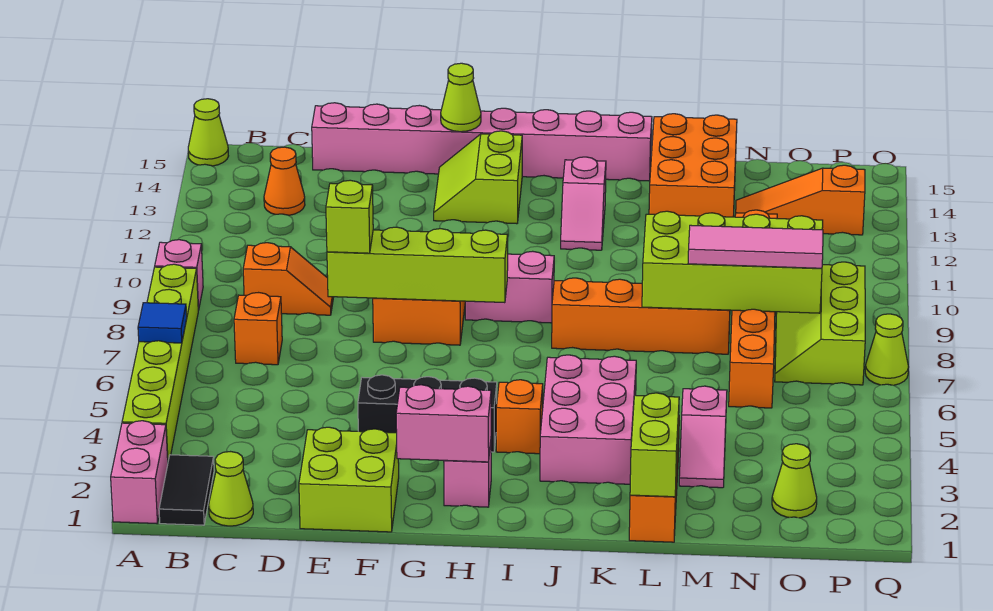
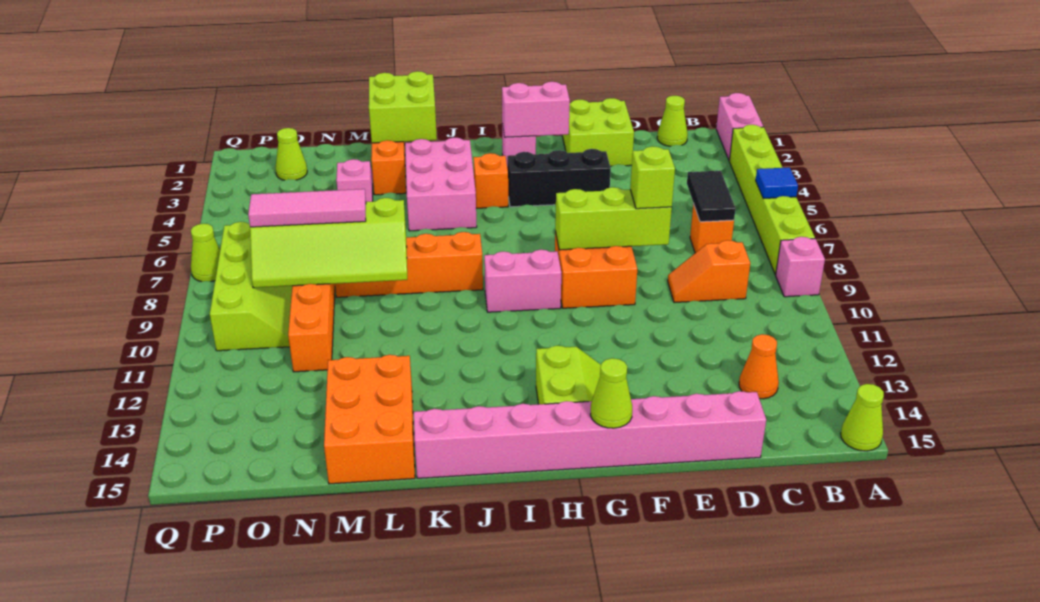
black 1x2 tile [159,455,214,525] -> black 1x2 tile moved to [687,171,736,222]
lime 1x4 brick [327,227,508,303] -> lime 1x3 brick [555,187,672,250]
pink 1x2 slope [561,157,606,250] -> none
lime 1x2 brick [630,393,679,497] -> lime 2x2 brick [369,71,437,143]
lime 2x4 brick [642,211,823,313] -> lime 2x4 slope [250,198,407,288]
orange 1x3 slope [736,165,865,235] -> none
lime 2x3 slope [775,262,865,385] -> lime 2x4 slope [210,222,292,351]

